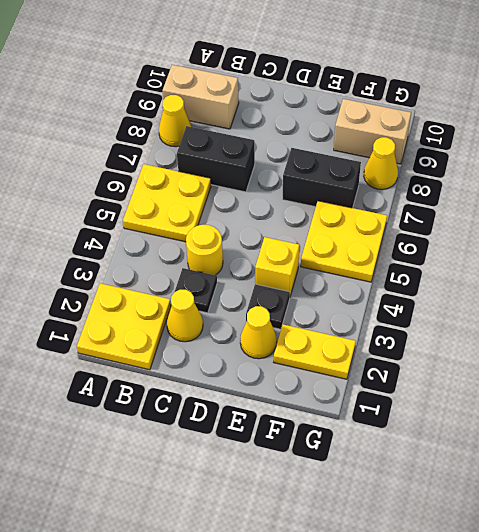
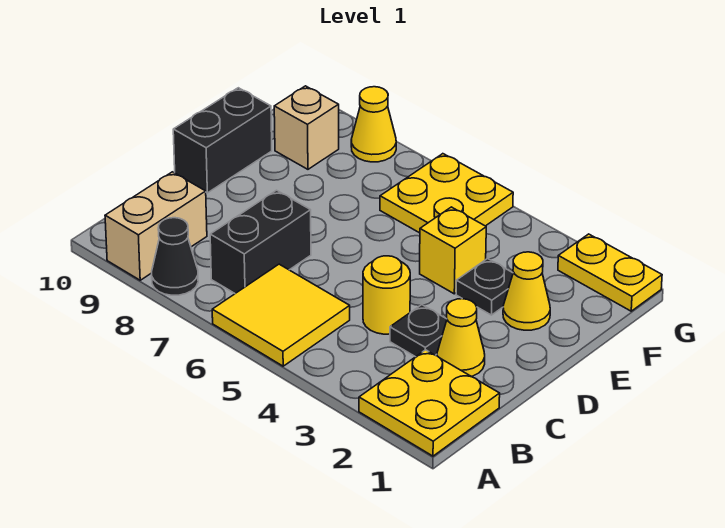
yellow 2x2 plate [123,164,211,242] -> yellow 2x2 tile [212,264,350,366]
yellow 1x1 cone [159,95,192,147] -> black 1x1 cone [152,218,198,295]
black 1x2 brick [283,148,361,208] -> black 1x2 brick moved to [173,88,272,193]
yellow 1x2 plate [274,324,356,379] -> yellow 1x2 plate turned to [558,234,662,311]
tan 1x2 brick [334,99,411,164] -> tan 1x1 brick [274,86,339,169]

